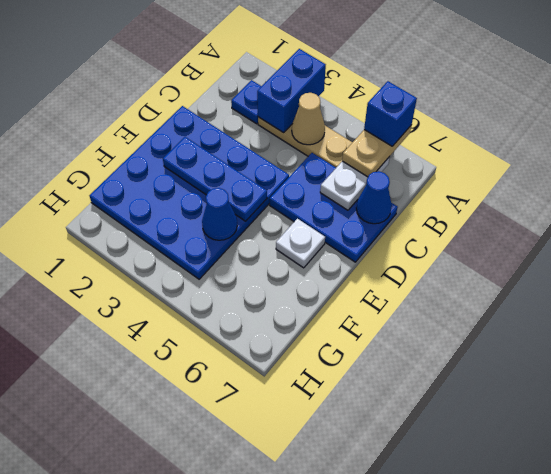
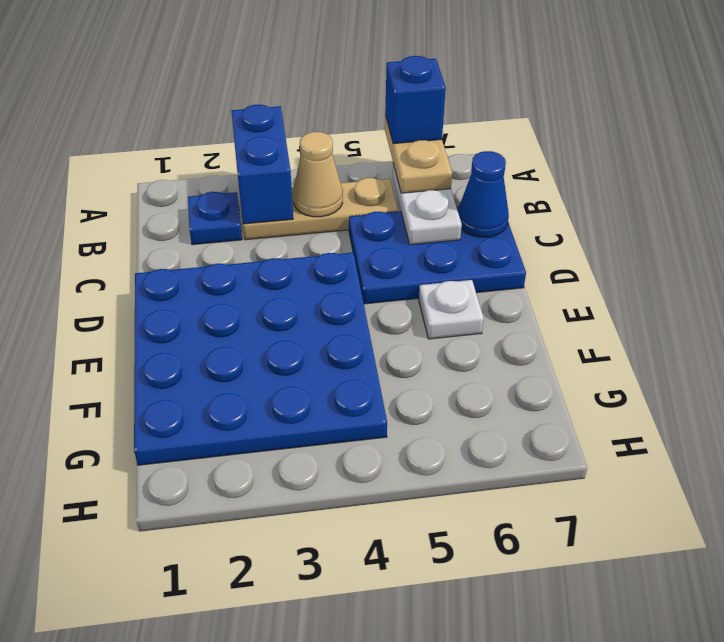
blue 1x3 plate [163,137,267,221] -> none
blue 1x1 cone [202,188,237,240] -> none

